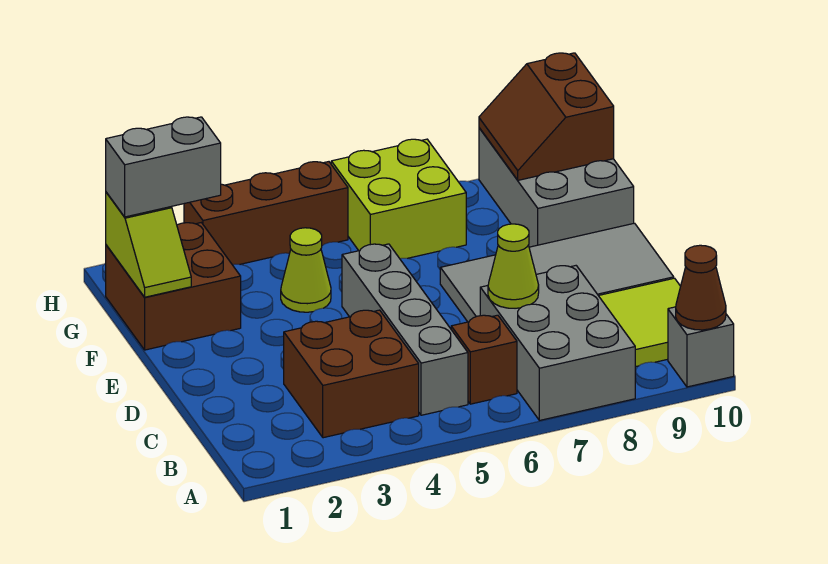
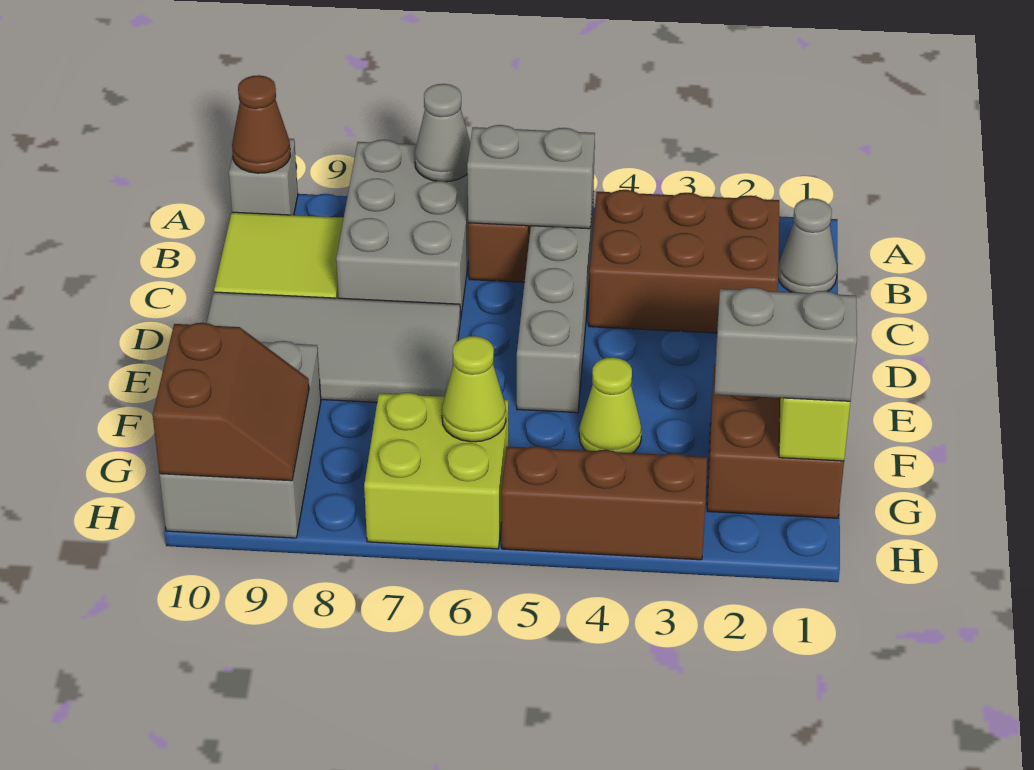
none -> grey 1x1 cone [415,84,470,182]
none -> grey 1x1 cone [778,198,837,293]
brown 2x2 brick [284,310,419,438] -> brown 2x3 brick [589,190,779,333]
none -> grey 1x2 brick [467,125,595,229]
lime 1x1 cone [488,224,539,308] -> lime 1x1 cone moved to [442,336,506,442]

